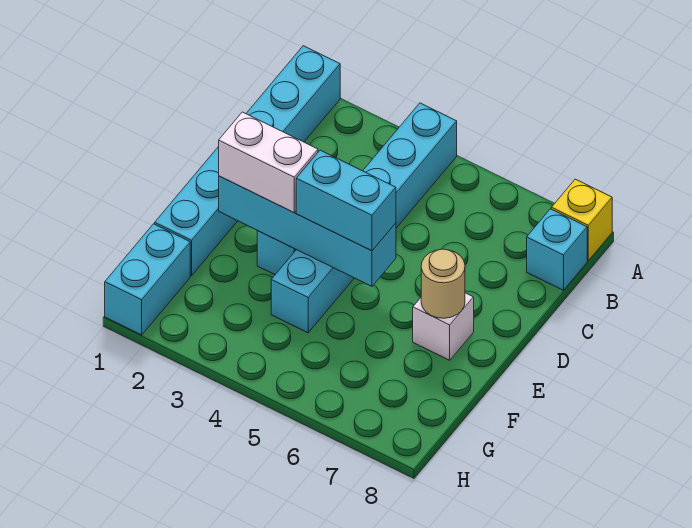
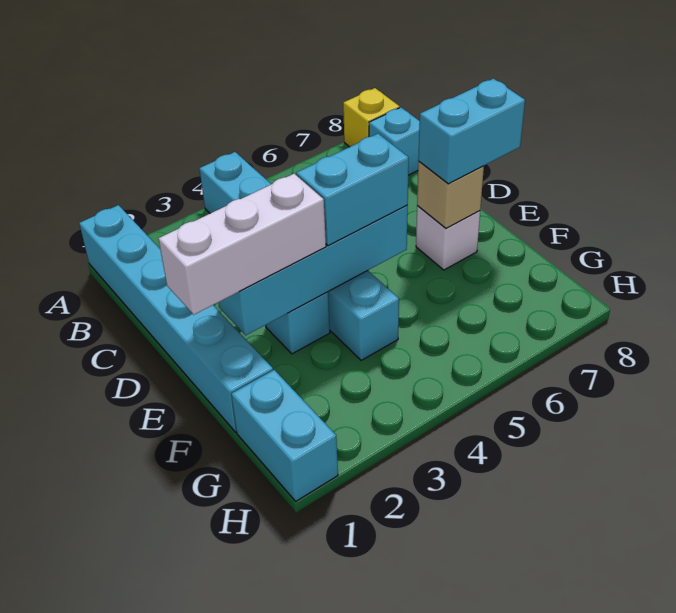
white 1x2 brick [219,112,318,213] -> white 1x3 brick [158,174,326,315]
tan 1x1 round brick [421,249,465,318] -> tan 1x1 brick [417,162,484,228]
none -> cyan 1x2 brick [418,79,525,184]

